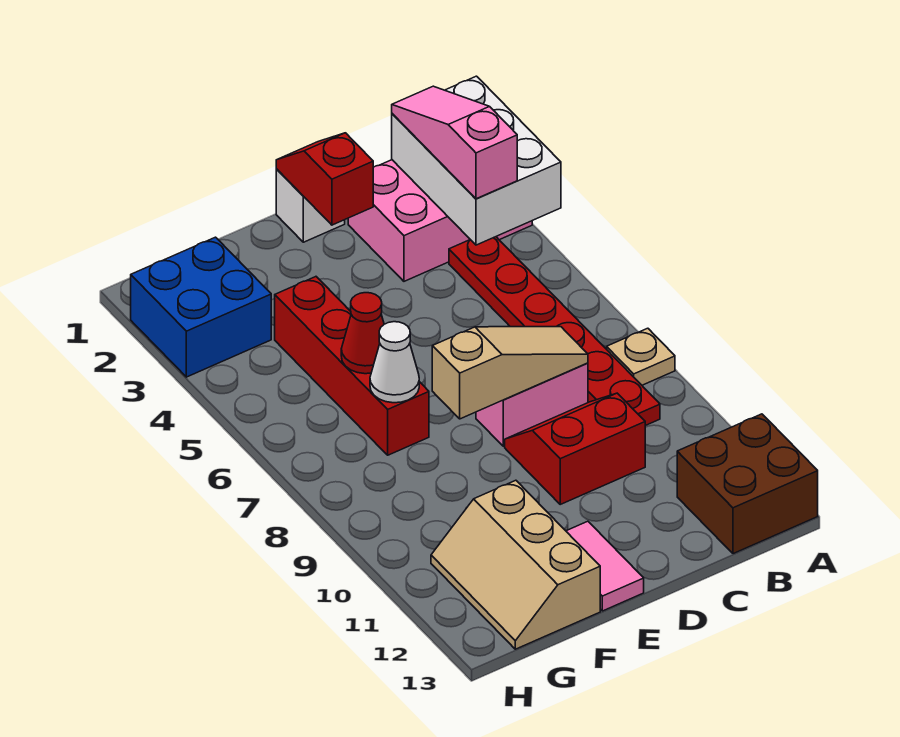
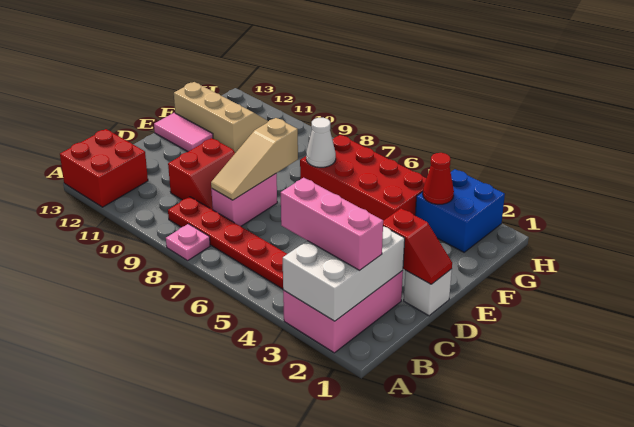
white 2x3 brick [392,76,561,245] -> white 2x3 brick turned to [283,226,405,321]
tan 1x1 plate [607,328,675,385] -> pink 1x1 plate [166,224,210,261]
brown 2x2 brick [677,414,818,554] -> red 2x2 brick [60,129,148,207]
pink 1x3 slope [392,86,517,199] -> pink 1x3 brick [281,178,383,270]
red 1x4 brick [275,277,429,455] -> red 2x4 brick [300,135,427,221]
red 1x1 cone [341,293,384,374] -> red 1x1 cone moved to [423,153,454,204]

